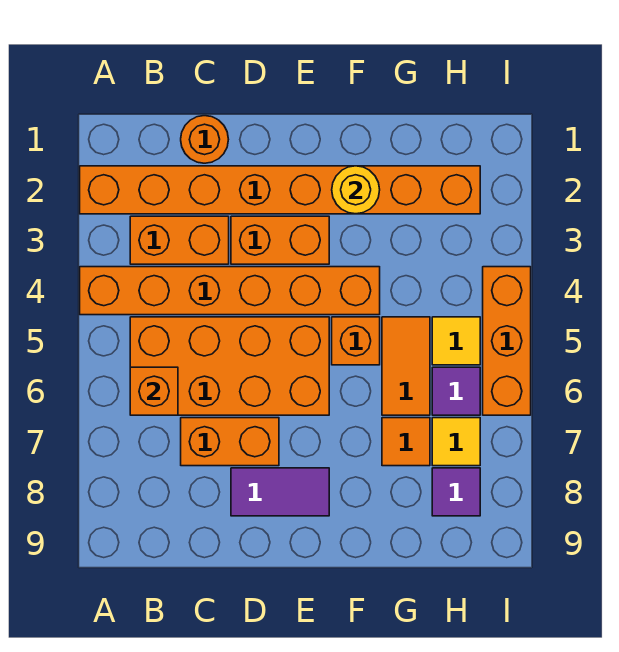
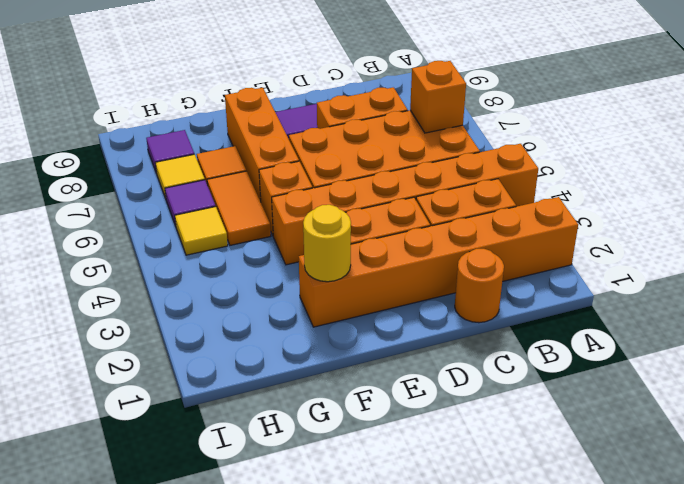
orange 1x8 brick [80,166,480,214] -> orange 1x6 brick [299,197,578,327]
orange 1x3 brick [483,267,531,415] -> orange 1x3 brick moved to [225,88,299,202]

